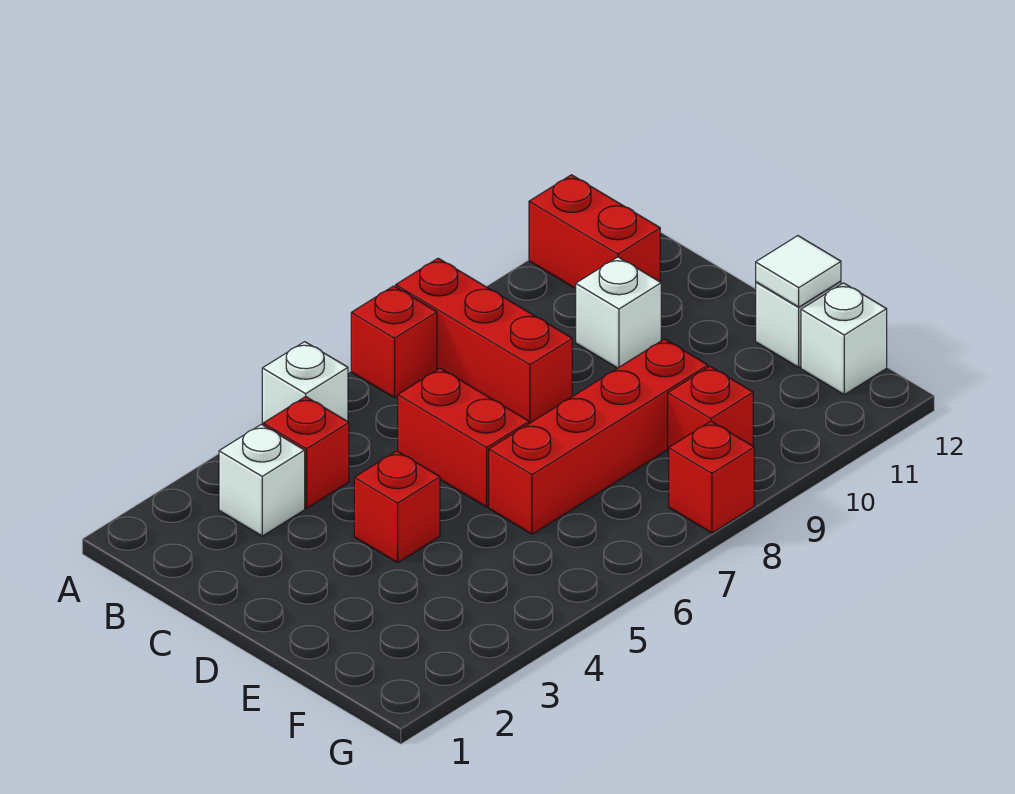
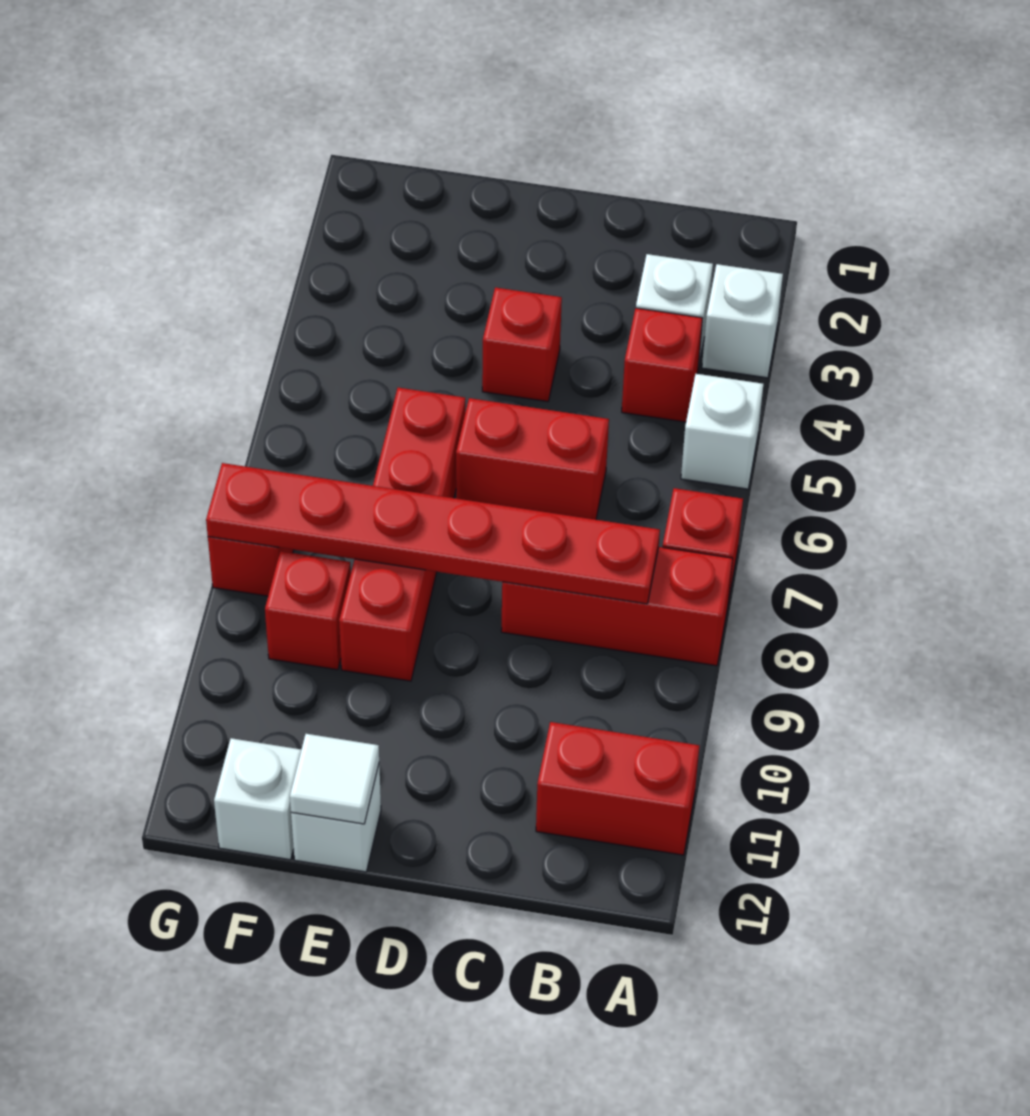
none -> red 1x6 plate [206,463,660,604]
white 1x1 brick [576,257,661,368] -> white 1x1 brick moved to [702,264,783,378]

